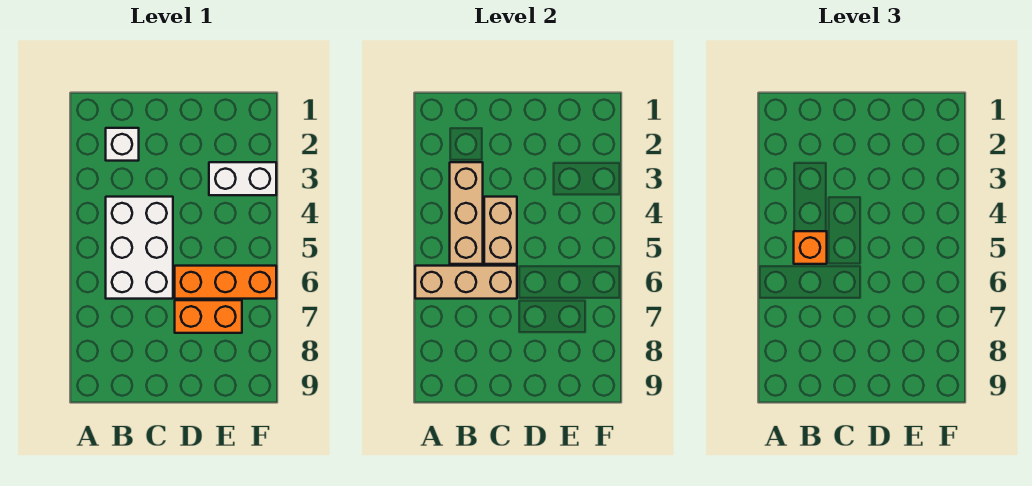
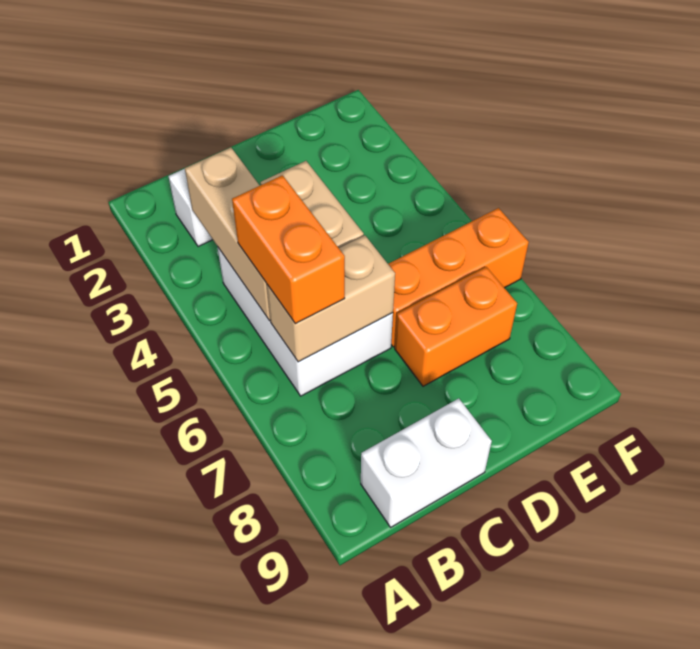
tan 1x3 brick [415,266,517,299] -> tan 1x2 brick [267,236,395,362]
orange 1x1 brick [794,231,827,264] -> orange 1x2 brick [232,175,345,324]
white 1x2 brick [209,162,276,195] -> white 1x2 brick moved to [361,398,492,527]

